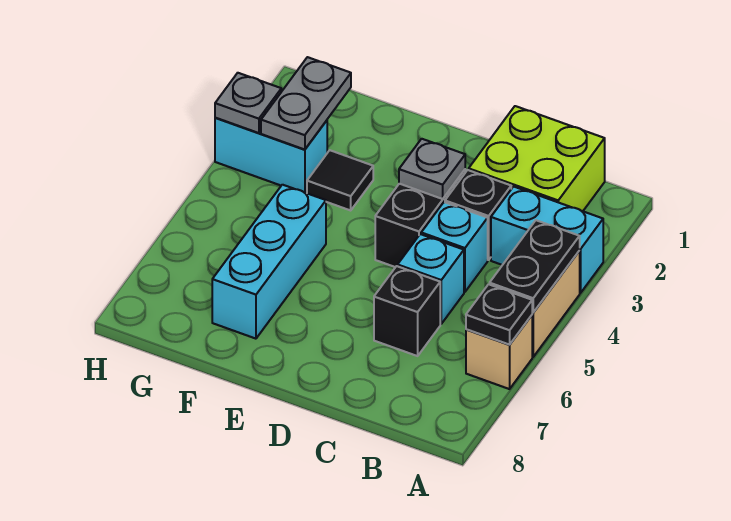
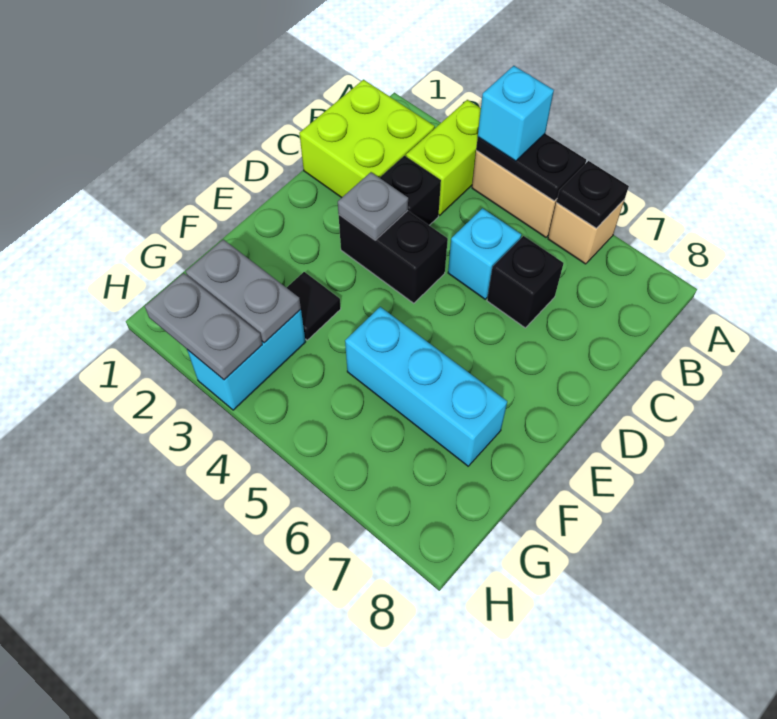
cyan 1x2 brick [491,187,603,293] -> lime 1x2 brick [406,100,481,215]
cyan 1x1 brick [421,202,488,292] -> cyan 1x1 brick moved to [478,66,554,161]
grey 1x1 plate [215,73,281,133] -> grey 1x2 plate [145,273,262,380]

